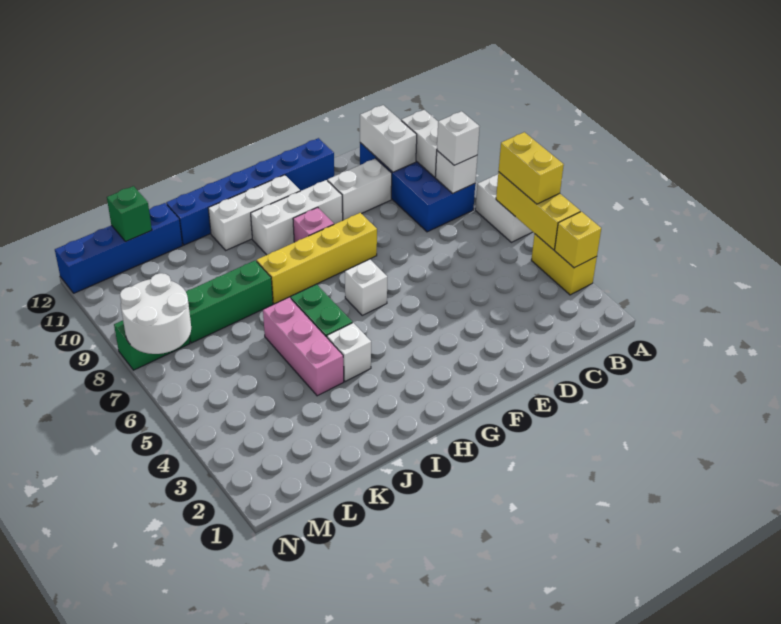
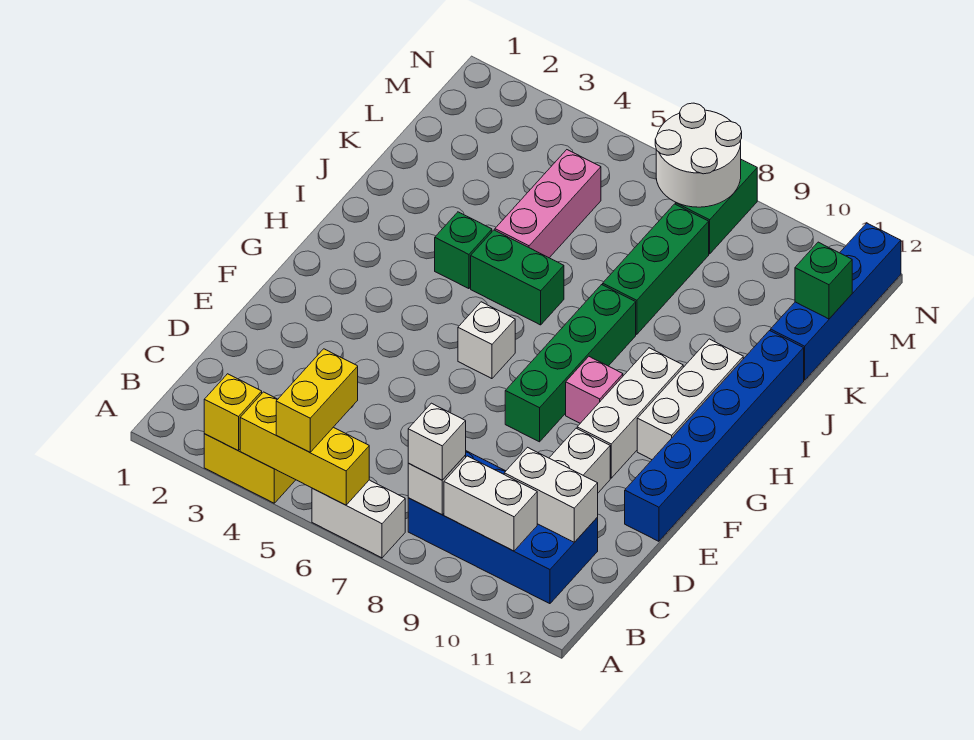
yellow 1x2 brick [499,132,564,204] -> yellow 1x2 brick turned to [276,349,358,452]
yellow 1x4 brick [257,213,377,304] -> green 1x4 brick [505,285,636,442]
white 1x1 brick [327,323,371,382] -> green 1x1 brick [435,212,492,289]
pink 1x3 brick [263,297,344,396] -> pink 1x3 brick turned to [495,150,601,258]

